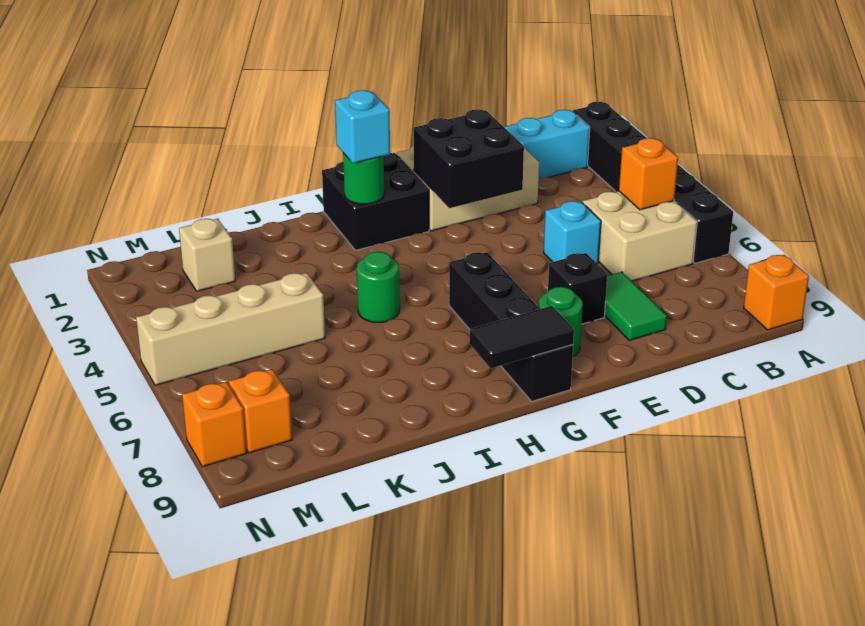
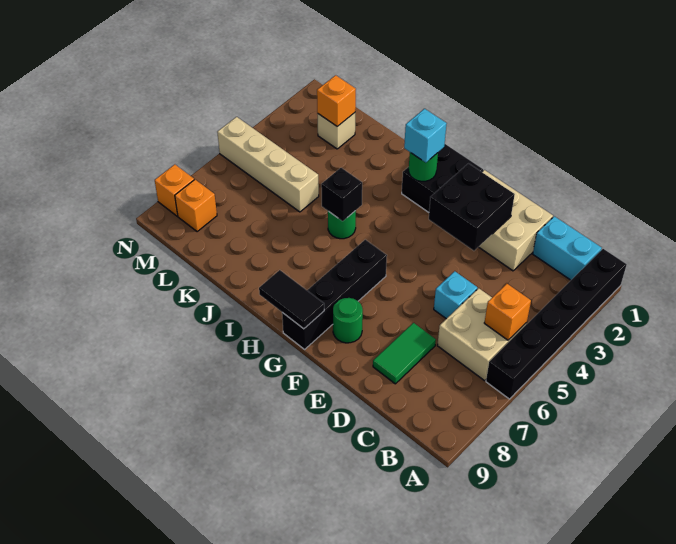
orange 1x1 brick [744,255,809,330] -> orange 1x1 brick moved to [317,75,356,126]
black 1x1 brick [548,253,607,324] -> black 1x1 brick moved to [321,168,362,221]

